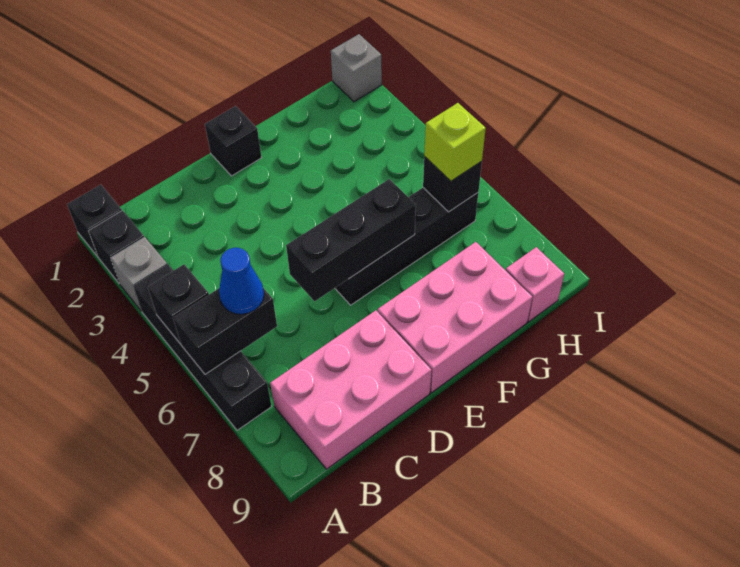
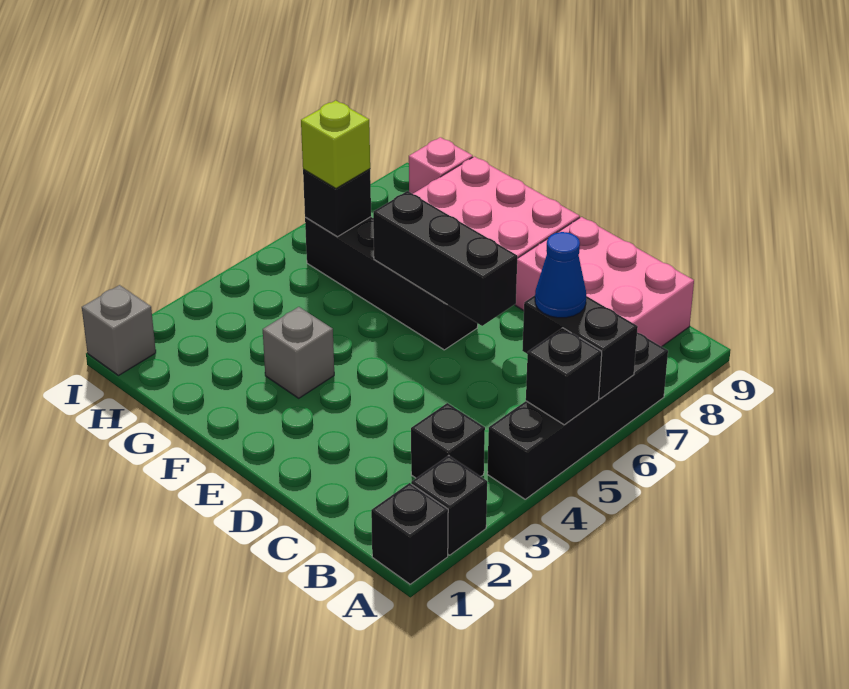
grey 1x1 brick [111,237,167,311] -> grey 1x1 brick moved to [263,307,334,398]
black 1x1 brick [205,106,262,176] -> black 1x1 brick moved to [411,403,485,478]

